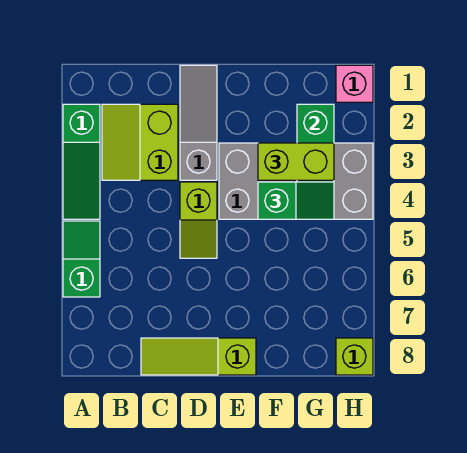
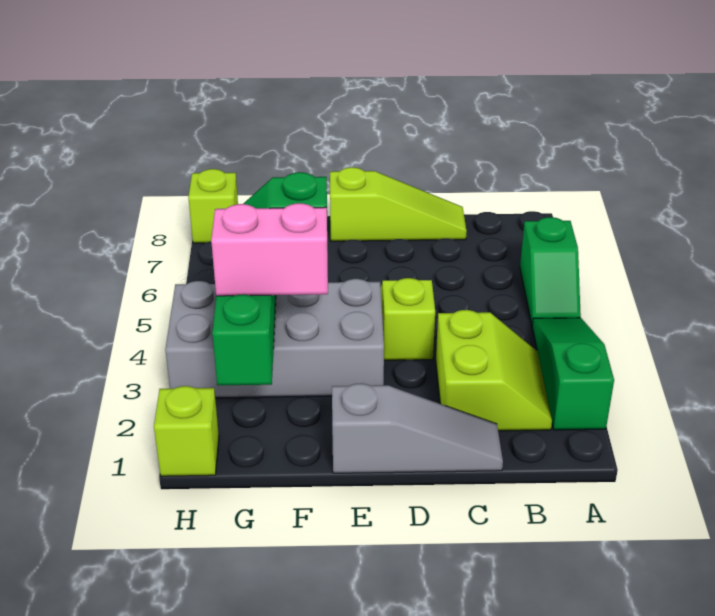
grey 1x3 slope [180,65,217,180] -> grey 1x3 slope turned to [332,383,503,473]
lime 1x2 brick [258,143,334,180] -> pink 1x2 brick [211,203,328,296]
pink 1x1 brick [336,65,373,102] -> lime 1x1 brick [154,386,219,476]

